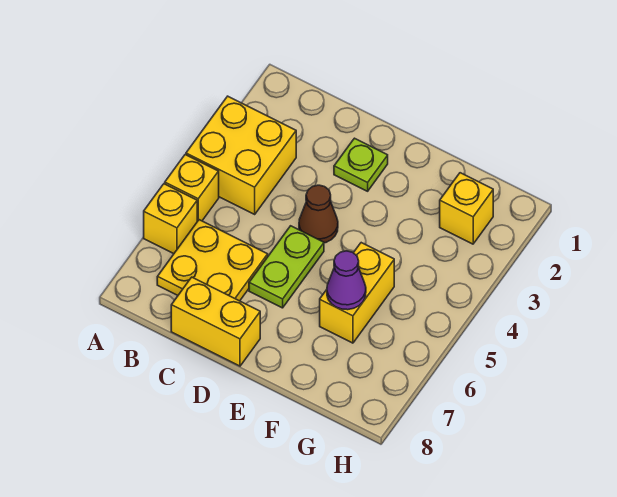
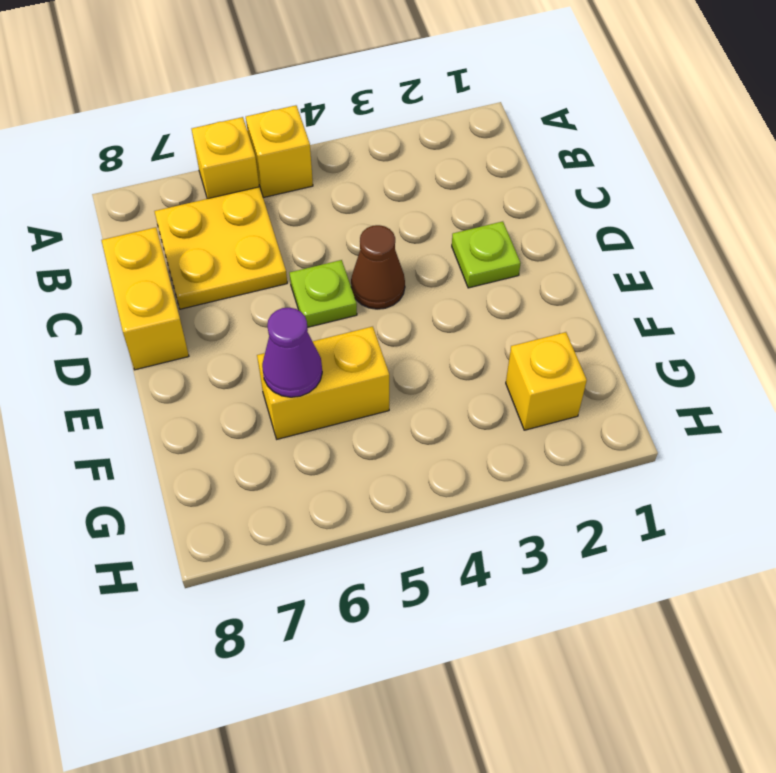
yellow 2x2 brick [186,96,296,214] -> none
lime 1x2 plate [249,226,324,308] -> lime 1x1 plate [290,260,357,327]

